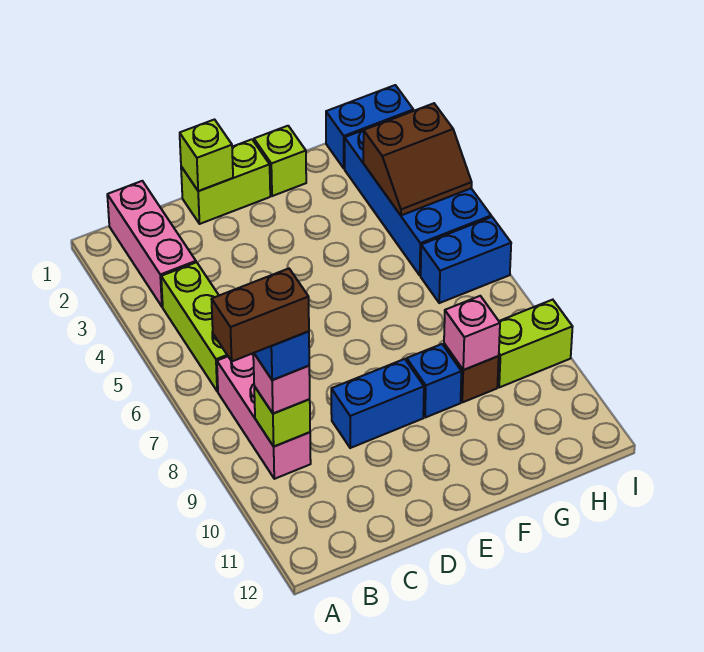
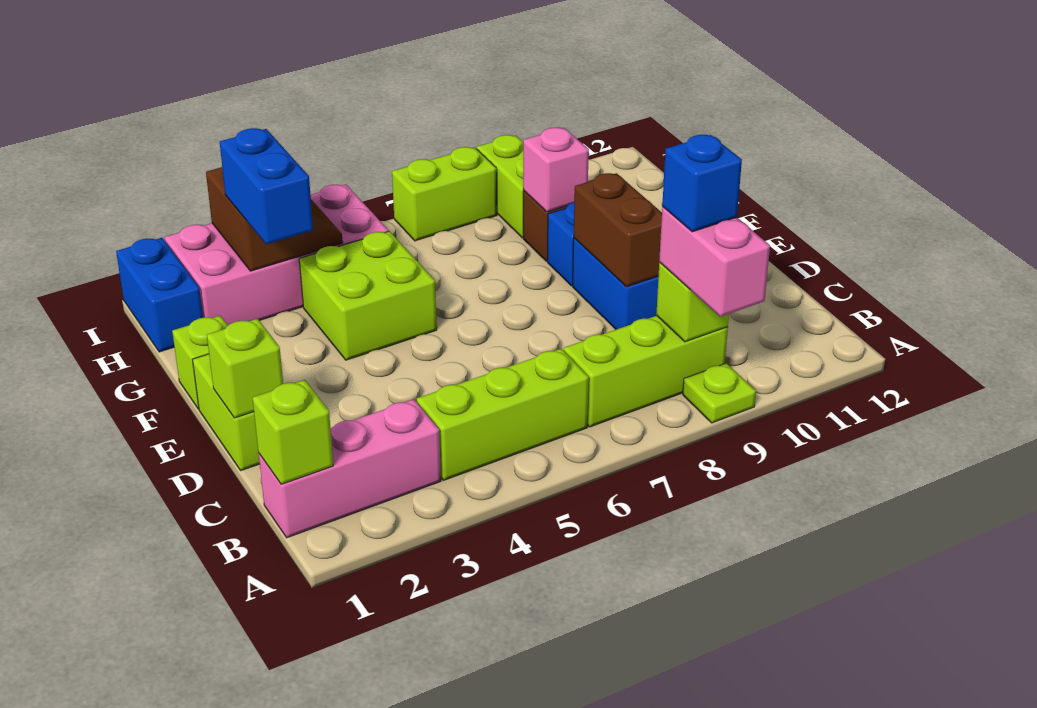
none -> lime 1x1 plate [683,363,756,423]
brown 1x2 brick [211,269,309,361] -> brown 1x2 brick moved to [574,173,662,287]
none -> lime 1x1 brick [253,380,333,484]
pink 1x3 brick [217,353,311,479] -> lime 1x3 brick [564,316,728,427]
pink 1x1 brick [253,353,310,413] -> pink 1x2 brick [659,207,770,317]
none -> lime 2x2 brick [299,231,437,360]
blue 2x4 brick [345,130,491,275] -> pink 2x4 brick [165,185,388,325]
blue 1x2 brick [421,217,511,303] -> blue 1x2 brick moved to [220,128,313,244]
none -> lime 1x2 brick [392,147,497,241]

